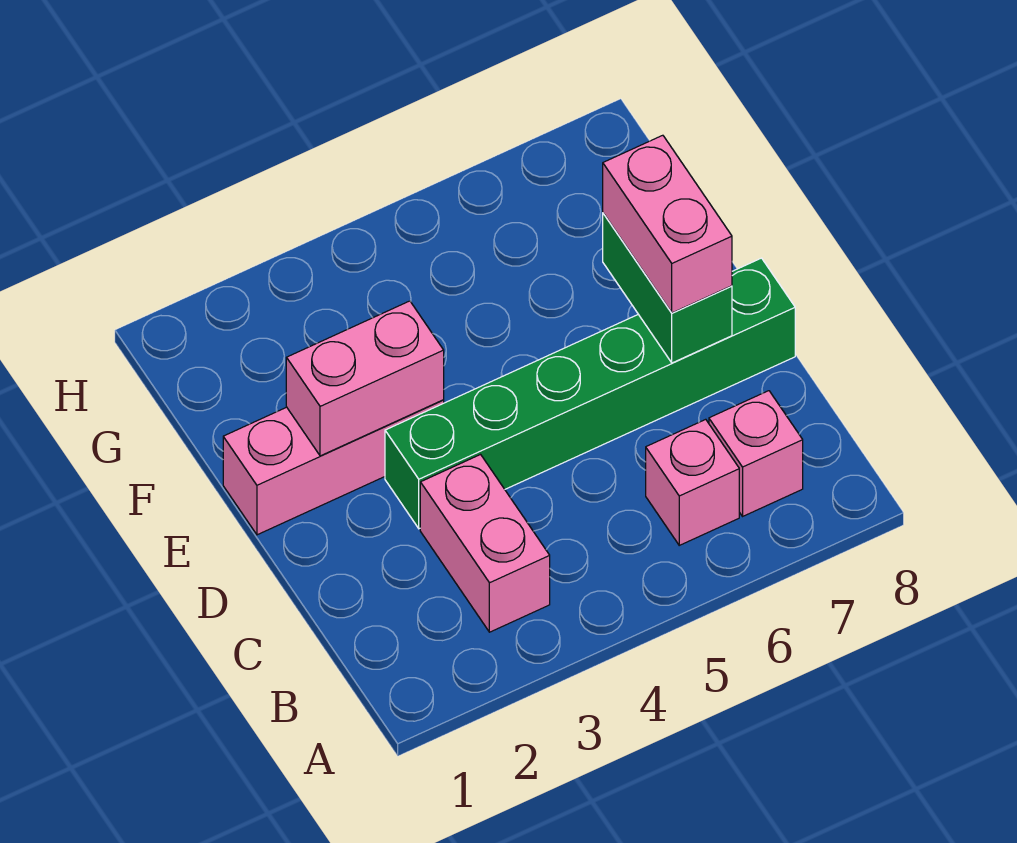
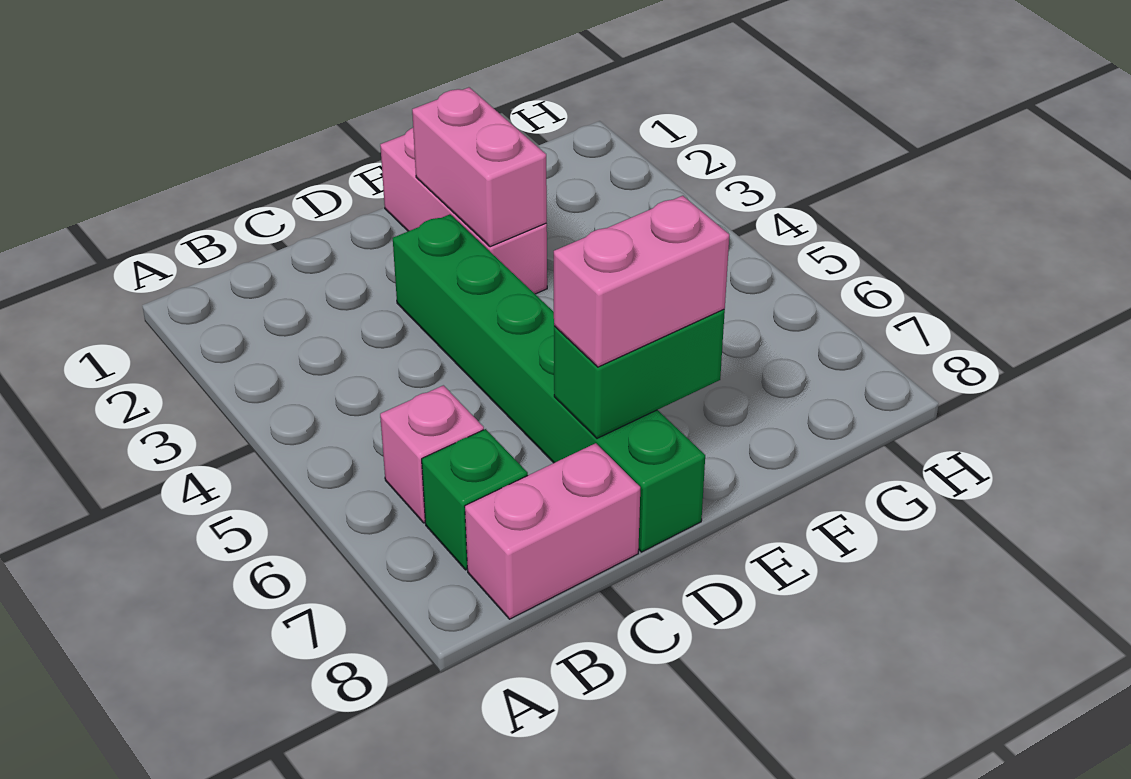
pink 1x2 brick [420,455,550,632] -> pink 1x2 brick moved to [465,443,640,619]
pink 1x1 brick [709,391,803,516] -> green 1x1 brick [422,429,528,570]

